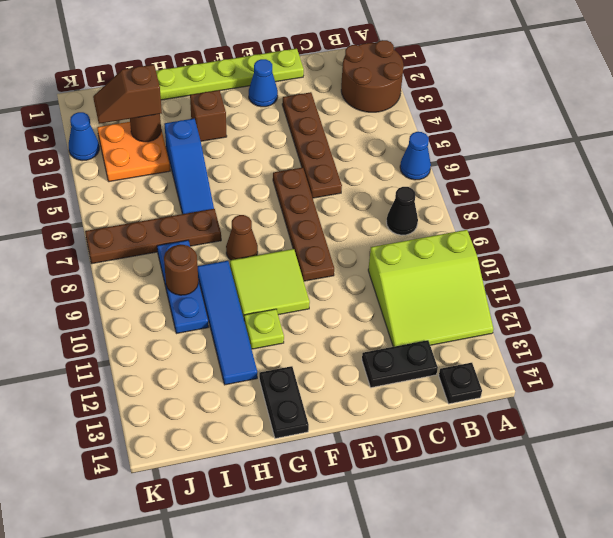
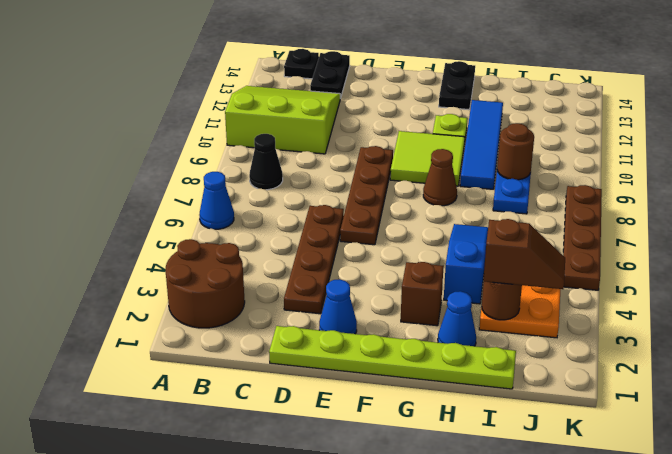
black 1x2 plate [362,340,438,388] -> black 1x2 plate turned to [310,51,350,98]
brown 1x4 plate [85,209,221,264] -> brown 1x4 plate turned to [563,185,602,290]
blue 1x1 cone [69,112,99,161] -> blue 1x1 cone moved to [438,291,476,346]

